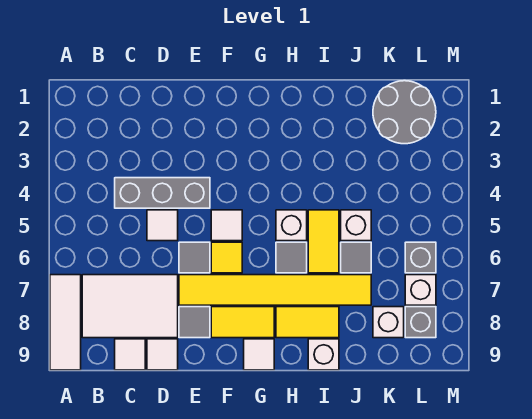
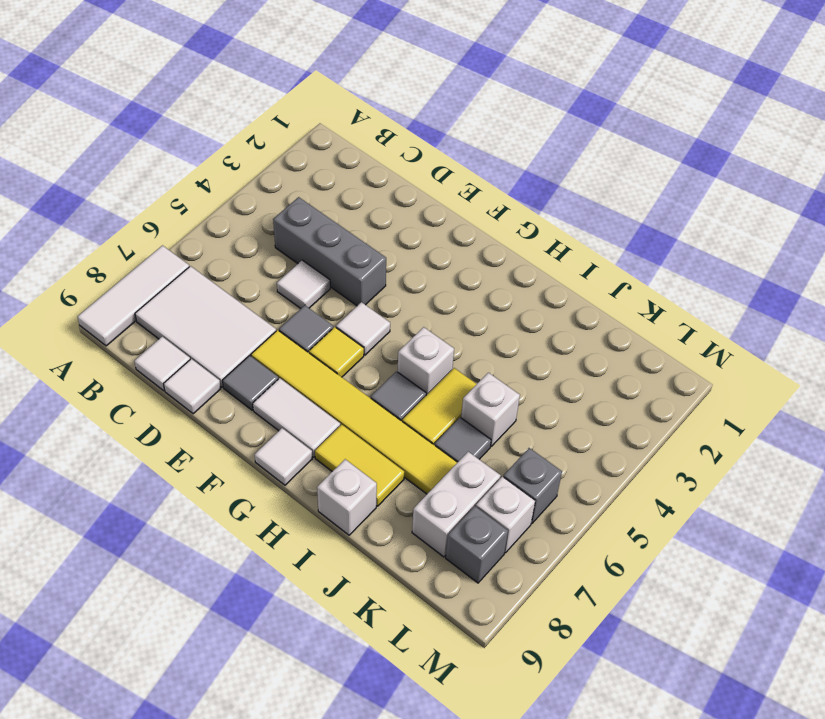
yellow 1x2 tile [211,307,274,338] -> white 1x2 tile [253,378,340,457]
grey 2x2 round brick [373,81,436,144] -> none
white 1x1 brick [373,307,404,338] -> white 1x2 brick [412,452,501,557]

